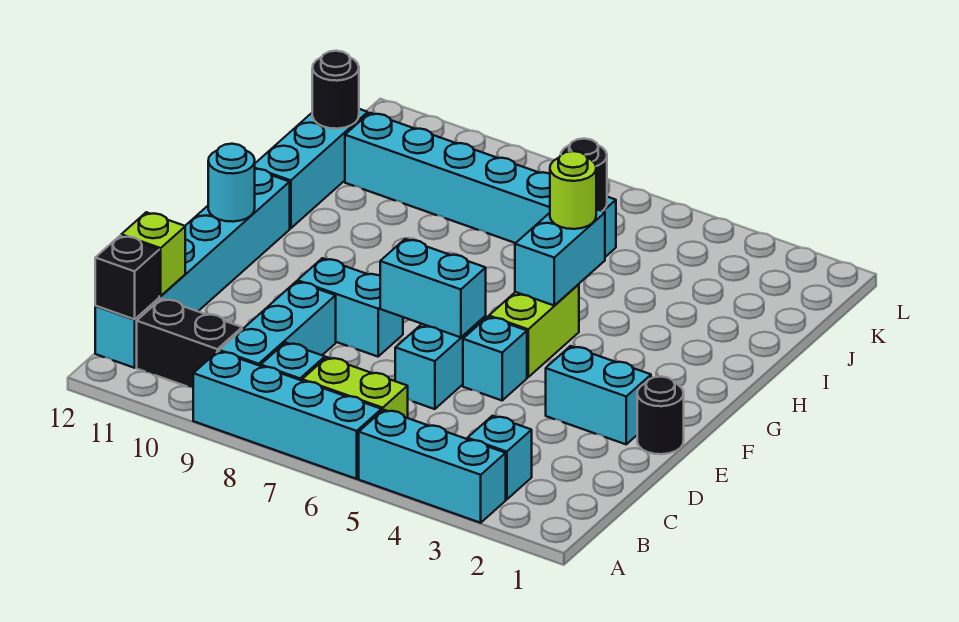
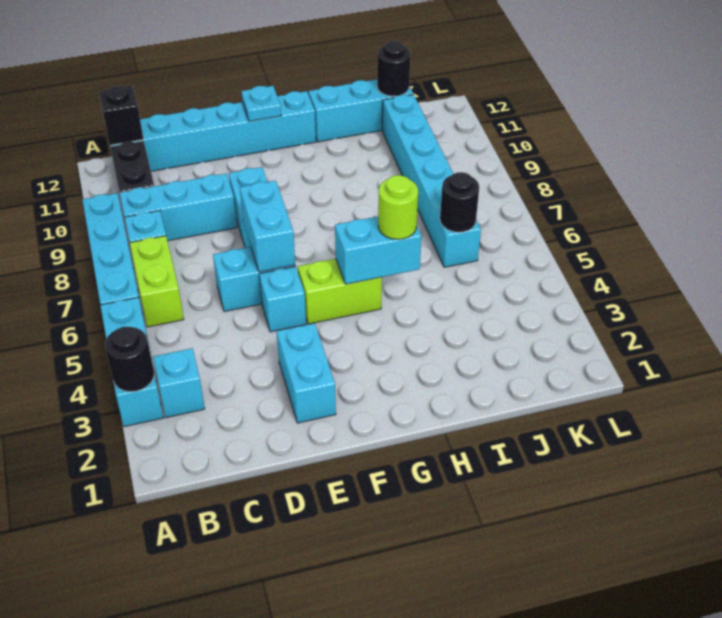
lime 1x1 brick [121,212,185,296] -> none
black 1x1 round brick [637,376,684,454] -> black 1x1 round brick moved to [105,327,154,392]
cyan 1x1 round brick [208,144,255,222] -> cyan 1x1 plate [241,86,281,121]

